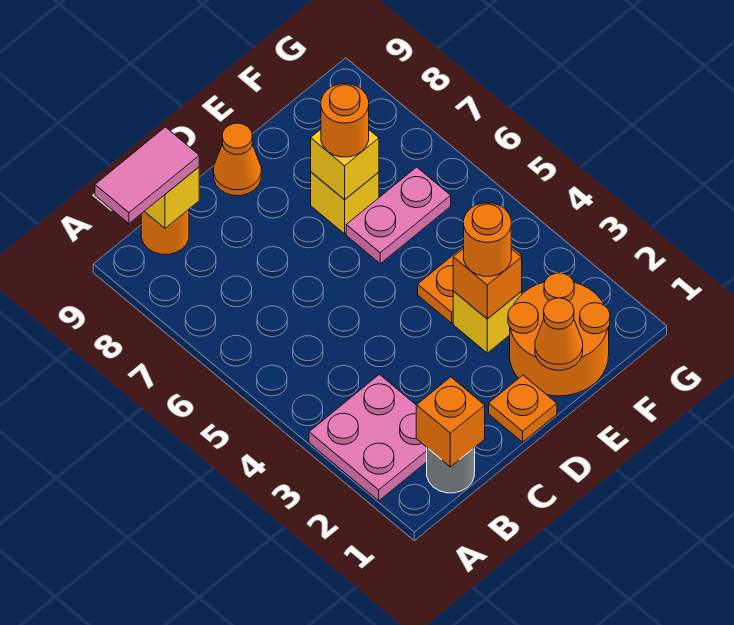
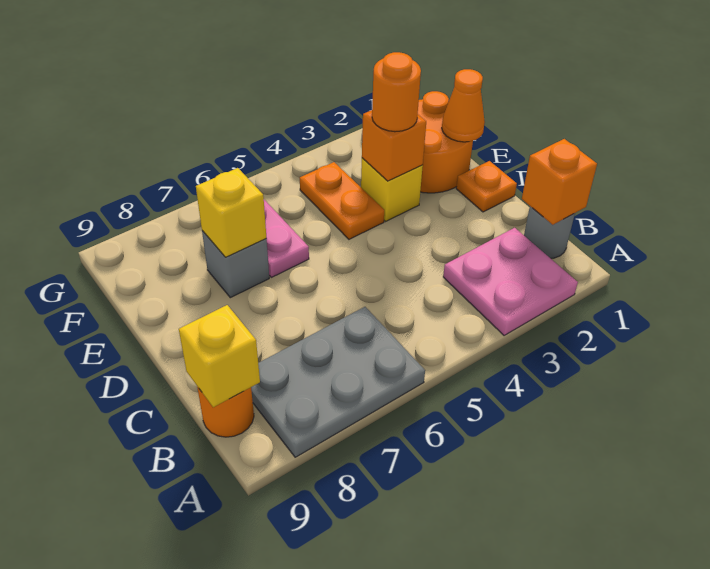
none -> grey 2x3 plate [251,307,425,457]
pink 1x2 tile [95,127,199,223] -> none
orange 1x1 cone [214,123,261,196] -> none
yellow 1x1 brick [311,172,379,234] -> grey 1x1 brick [202,231,269,298]
orange 1x1 round brick [321,84,369,157] -> none

